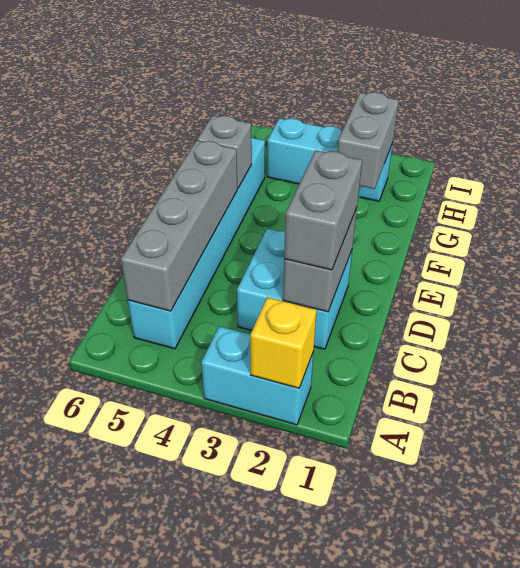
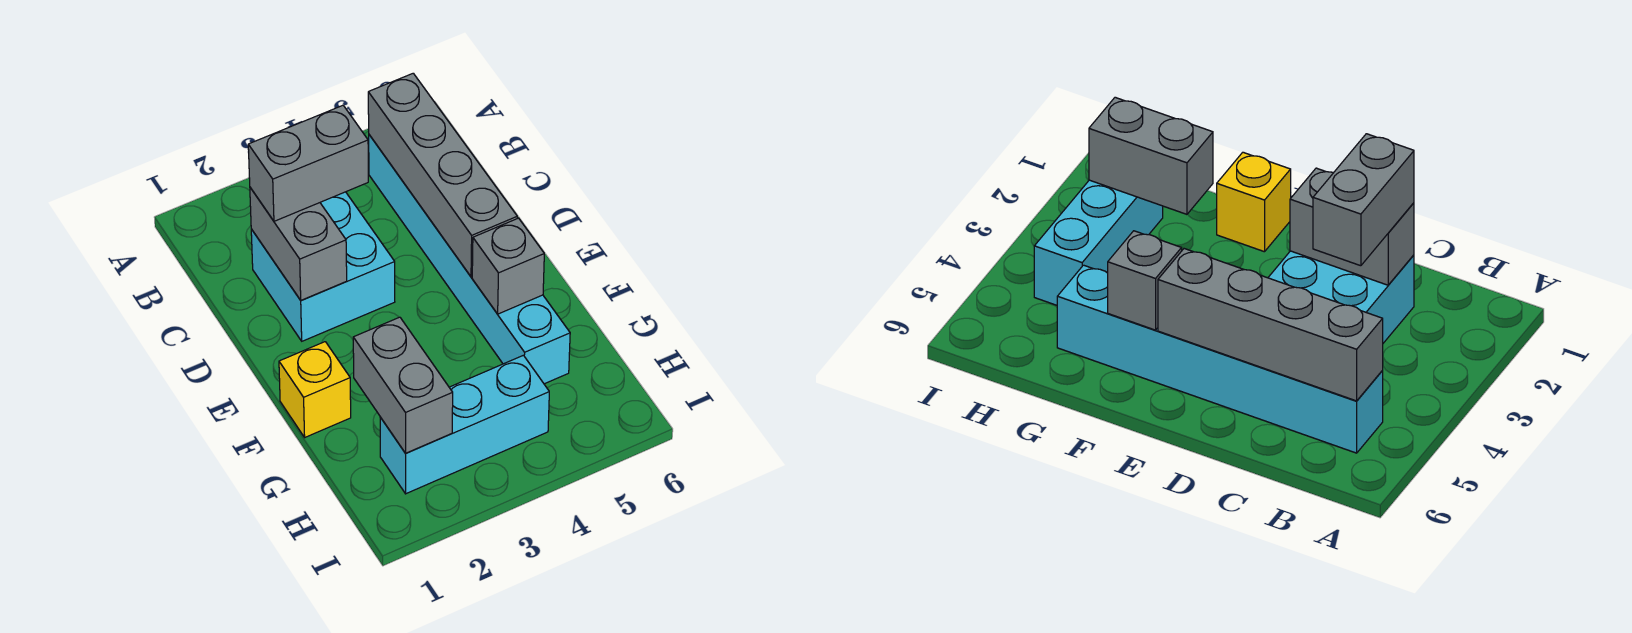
cyan 1x2 brick [201,326,314,425] -> none
yellow 1x1 brick [250,297,317,388] -> yellow 1x1 brick moved to [279,342,351,437]
grey 1x2 brick [284,150,362,270] -> grey 1x2 brick turned to [248,105,368,221]

